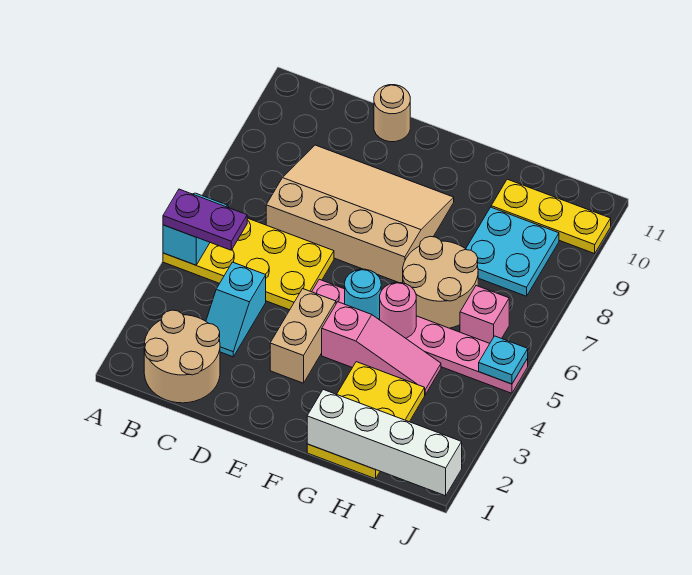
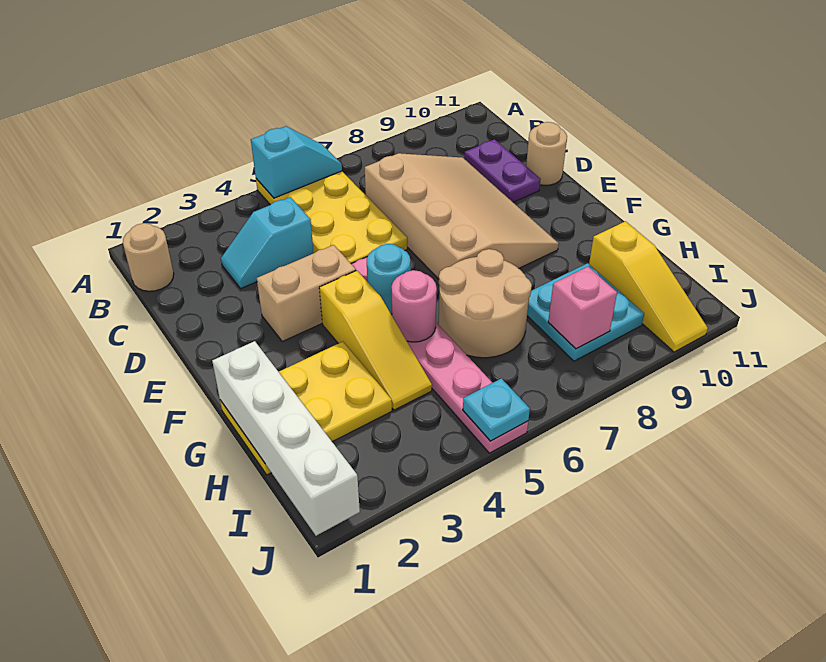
purple 1x2 plate [163,189,247,250] -> purple 1x2 plate moved to [464,139,541,202]
tan 2x2 round brick [144,310,220,403] -> tan 1x1 round brick [123,223,174,291]
pink 1x3 slope [322,302,441,395] -> yellow 1x3 slope [319,271,432,410]
yellow 1x3 plate [491,179,611,254] -> yellow 1x3 slope [589,221,708,352]
pink 1x1 brick [460,286,509,343] -> pink 1x1 brick moved to [548,267,617,349]

